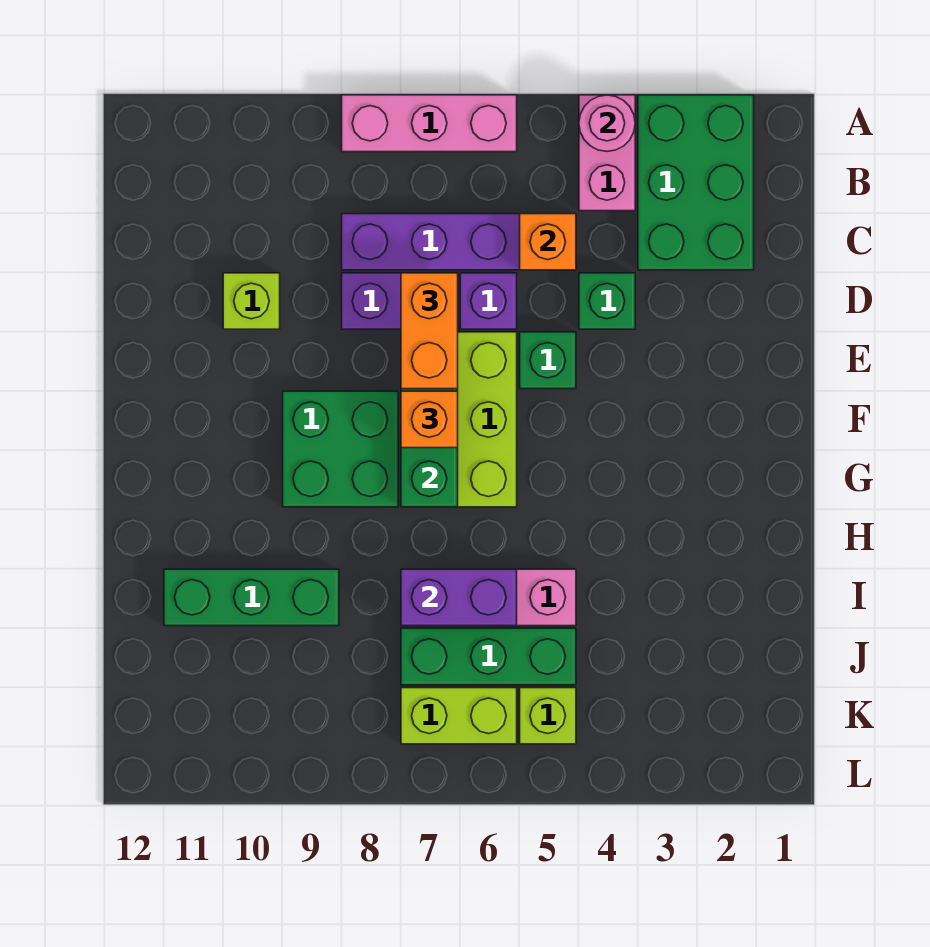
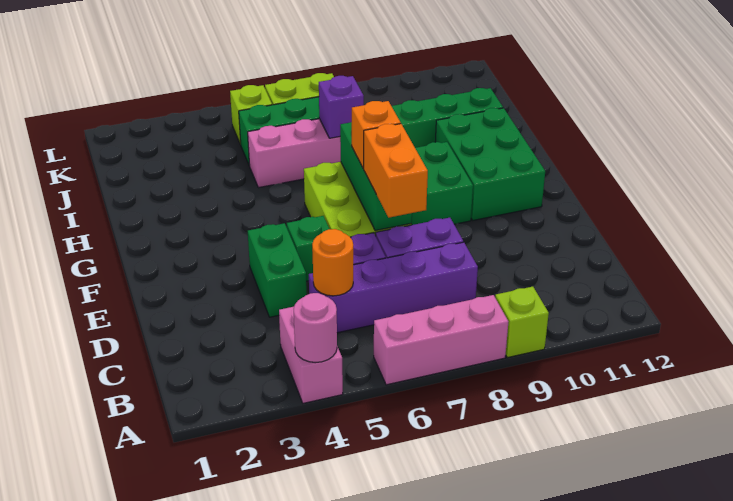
green 2x3 brick [638,95,754,270] -> green 2x3 brick moved to [435,108,545,220]
orange 1x1 brick [520,214,576,270] -> orange 1x1 round brick [312,229,353,296]
green 1x1 brick [579,273,635,329] -> green 1x2 brick [248,223,307,317]
lime 1x1 brick [223,273,280,329] -> lime 1x1 brick moved to [495,287,549,358]
purple 1x2 brick [401,569,517,626] -> purple 1x1 brick [319,76,364,138]

